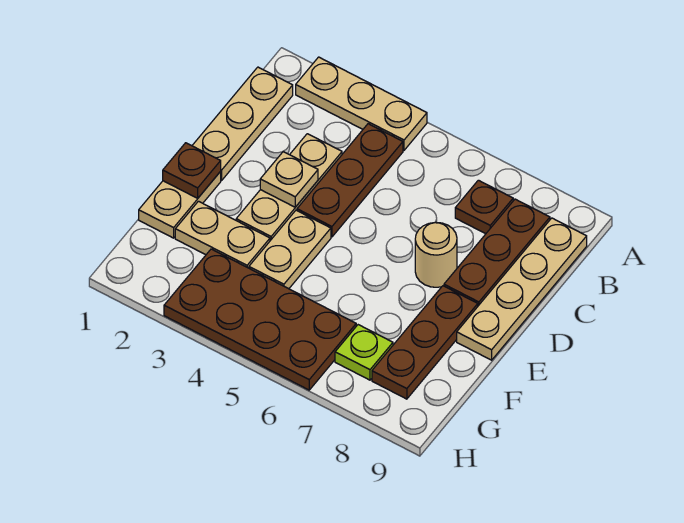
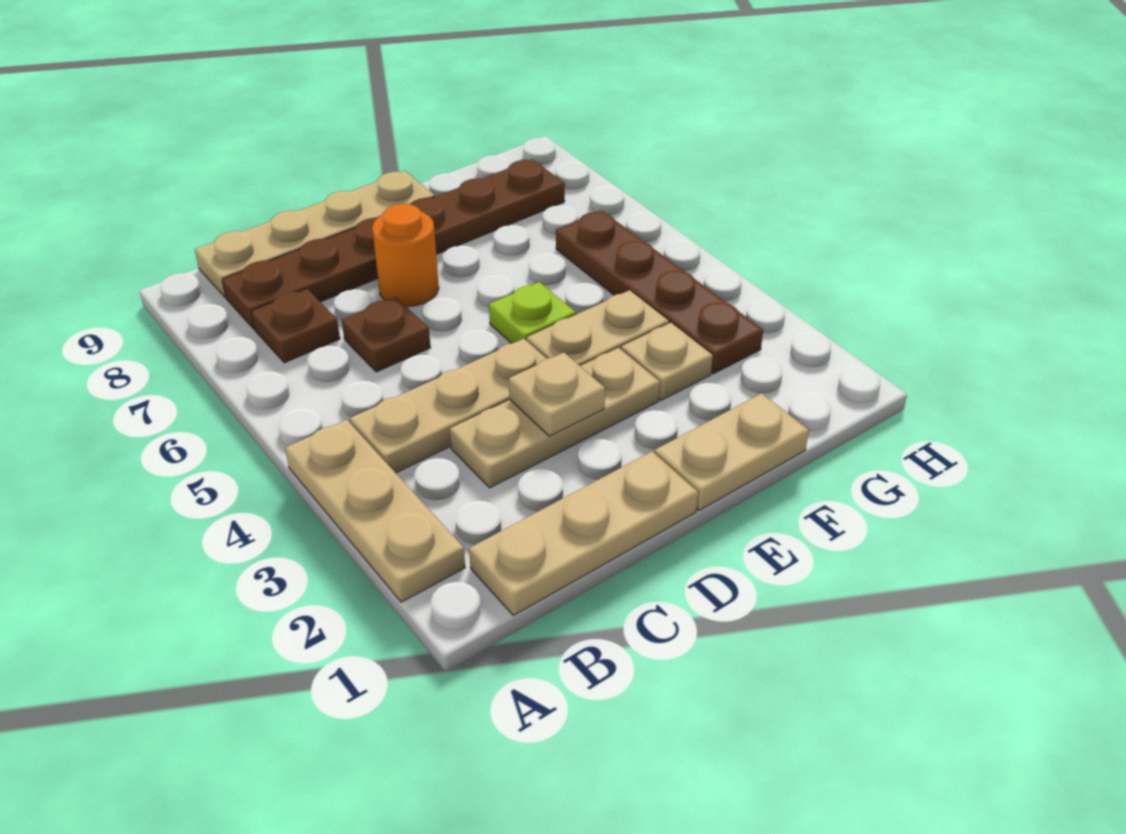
brown 1x3 plate [297,124,403,237] -> tan 1x3 plate [350,339,547,473]
tan 1x1 round brick [415,222,457,287] -> orange 1x1 round brick [372,204,439,307]
brown 1x1 plate [163,143,221,198] -> brown 1x1 plate moved to [342,297,431,372]
tan 1x2 plate [175,201,270,268] -> tan 1x1 plate [621,323,713,400]
brown 2x4 plate [164,249,356,390] -> brown 1x4 plate [556,211,763,374]
lime 1x1 plate [335,325,393,380] -> lime 1x1 plate moved to [489,282,576,343]

